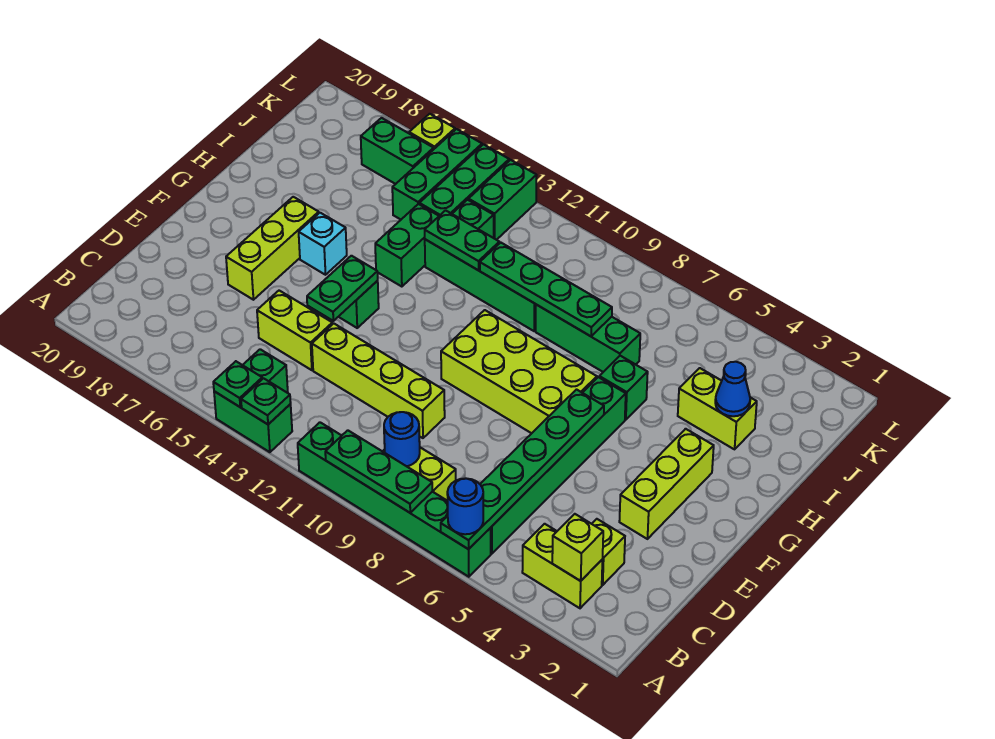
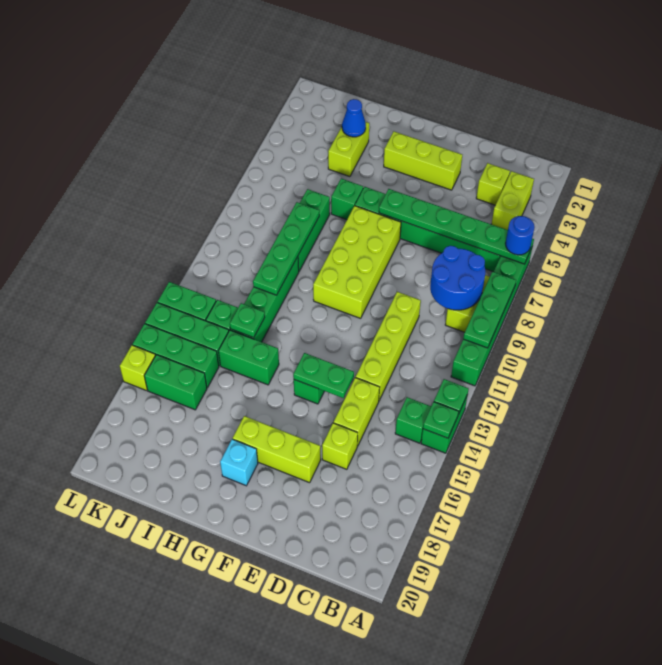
lime 1x1 brick [552,514,603,581] -> lime 1x1 brick moved to [322,423,358,469]
blue 1x1 round brick [384,412,420,466] -> blue 2x2 round brick [430,246,485,310]
cyan 1x1 brick [299,213,347,275] -> cyan 1x1 brick moved to [220,439,258,486]
green 1x2 plate [425,210,499,270] -> green 1x1 plate [230,303,265,338]
green 1x2 brick [361,118,434,184] -> green 1x2 brick turned to [144,355,207,410]

